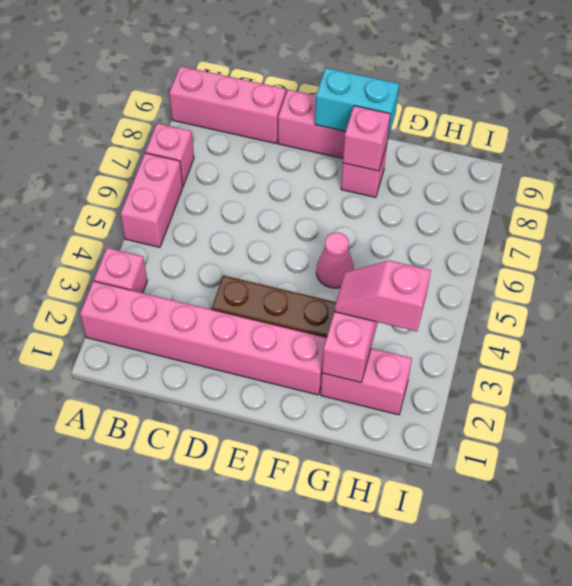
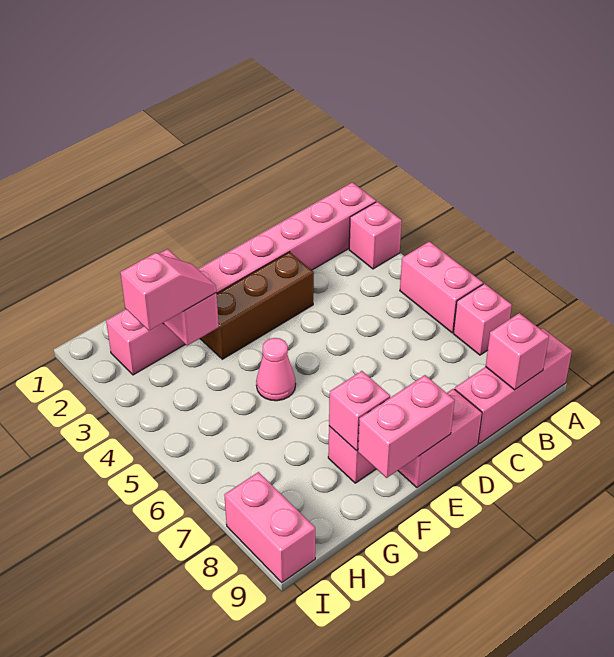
none -> pink 1x1 brick [486,313,549,390]
cyan 1x2 brick [315,68,399,138] -> pink 1x2 brick [358,375,455,478]
none -> pink 1x2 brick [224,472,315,582]

